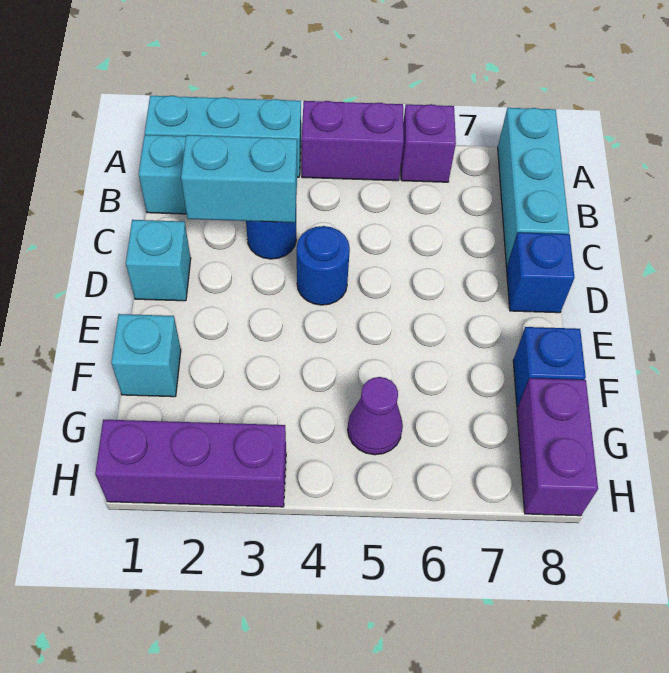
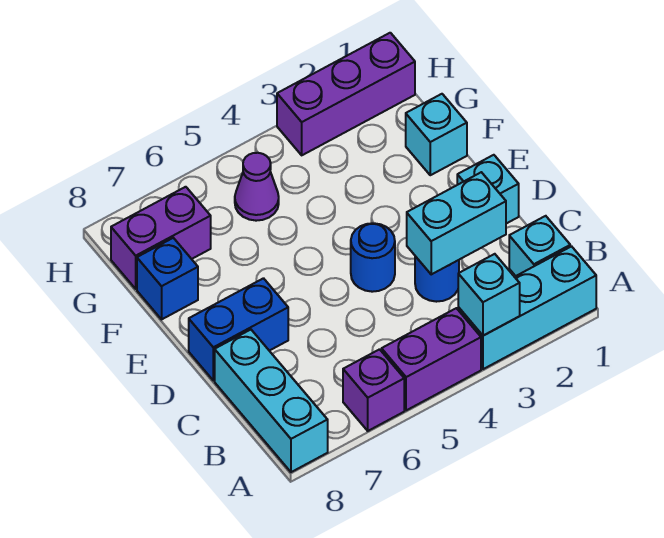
none -> cyan 1x1 brick [458,254,520,336]
blue 1x1 brick [507,232,575,313] -> blue 1x2 brick [189,278,288,381]
purple 1x2 brick [517,378,598,516] -> purple 1x2 brick turned to [111,187,211,289]

